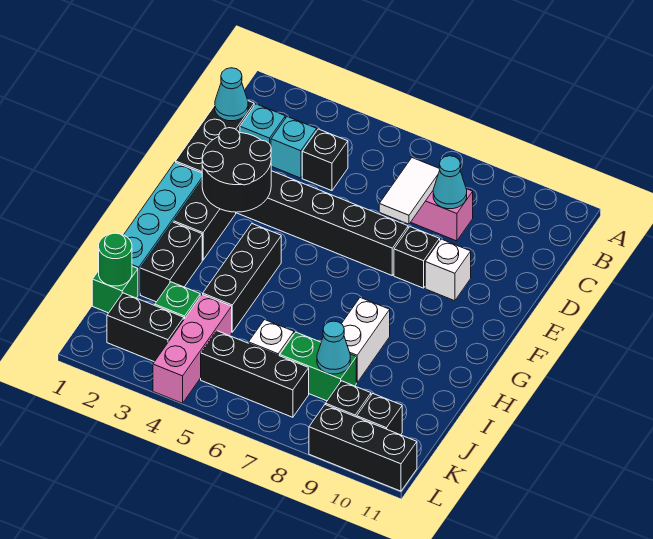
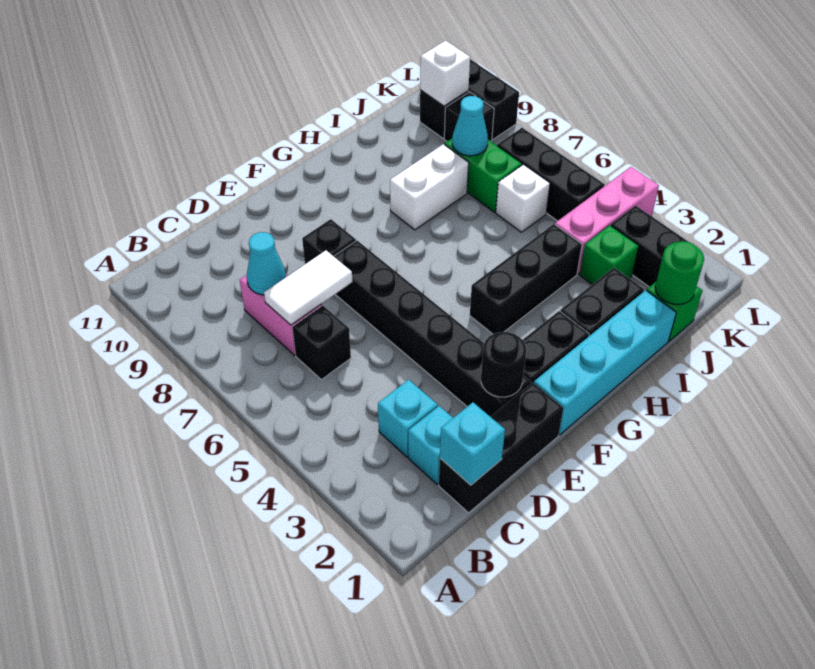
cyan 1x1 cone [215,68,248,121] -> cyan 1x1 brick [440,402,505,485]
black 1x1 brick [302,129,348,191] -> black 1x1 brick moved to [292,305,351,380]
black 2x2 round brick [202,128,271,212] -> black 1x1 round brick [481,332,526,397]
white 1x1 brick [425,239,471,301] -> white 1x1 brick moved to [420,40,470,106]

